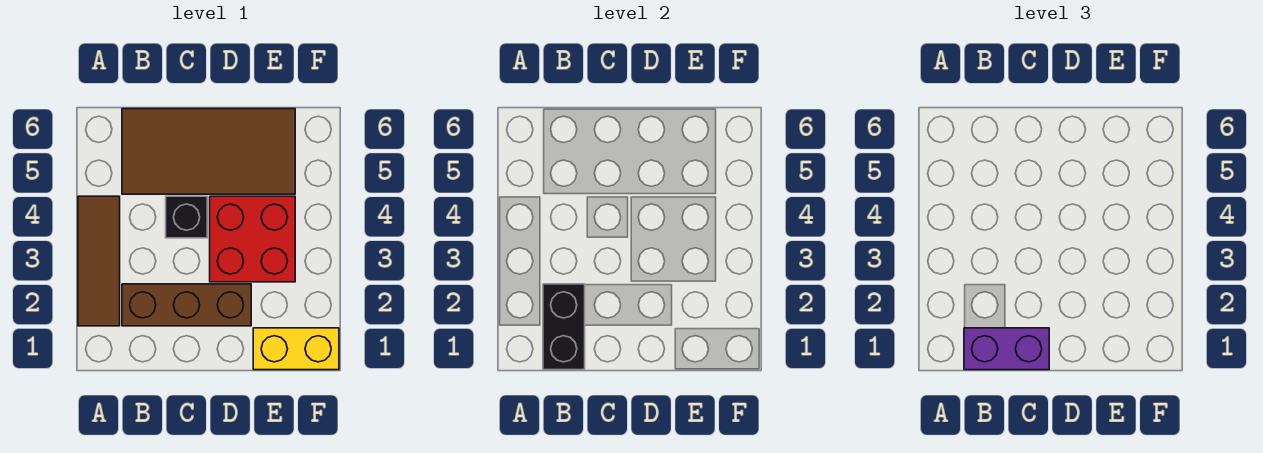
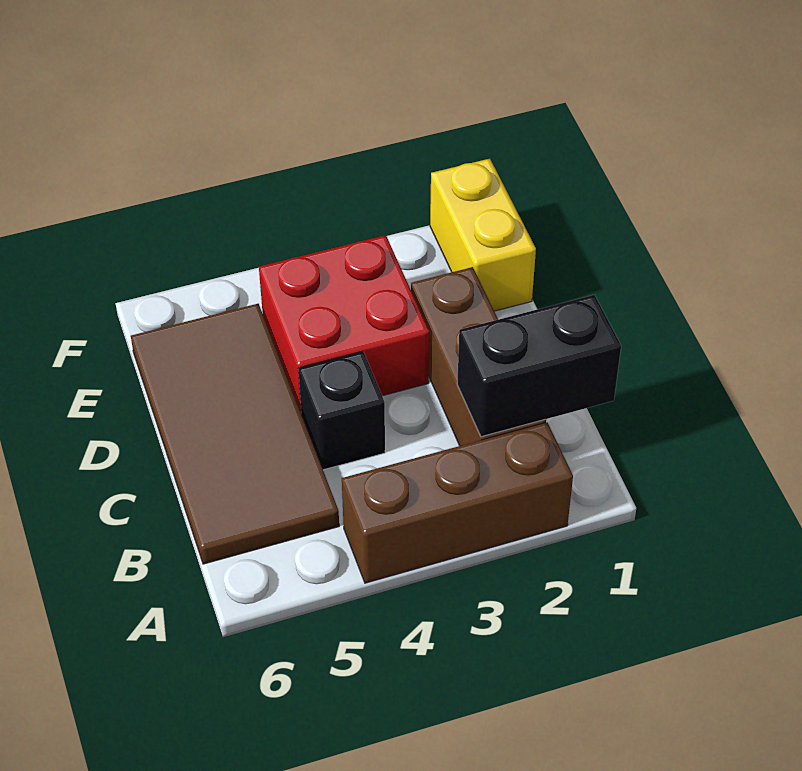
brown 1x3 tile [78,196,120,326] -> brown 1x3 brick [342,423,573,583]
purple 1x2 brick [964,328,1049,370] -> none

